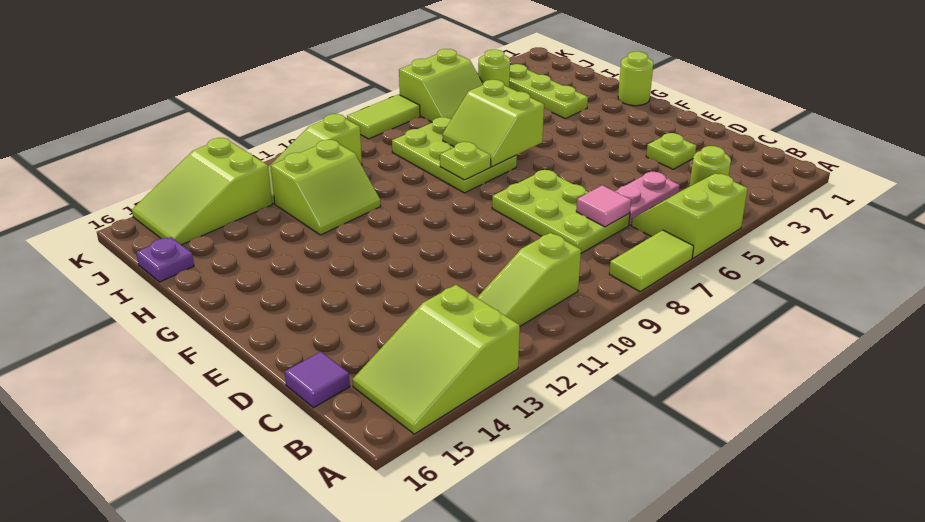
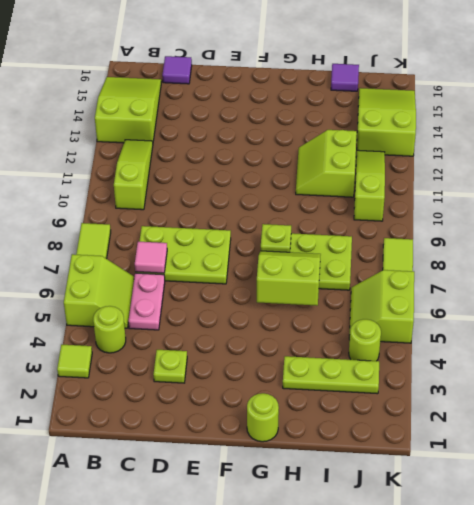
none -> lime 1x1 tile [57,345,92,378]
purple 1x1 plate [136,237,194,282] -> purple 1x1 tile [331,64,359,91]

